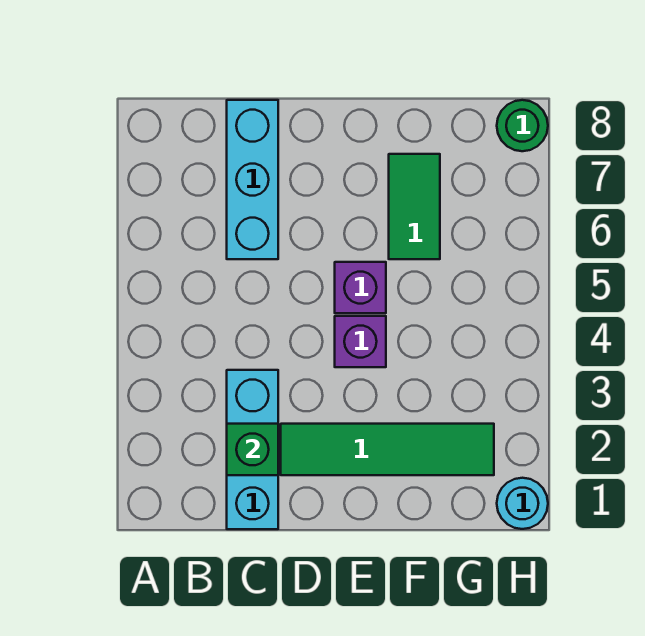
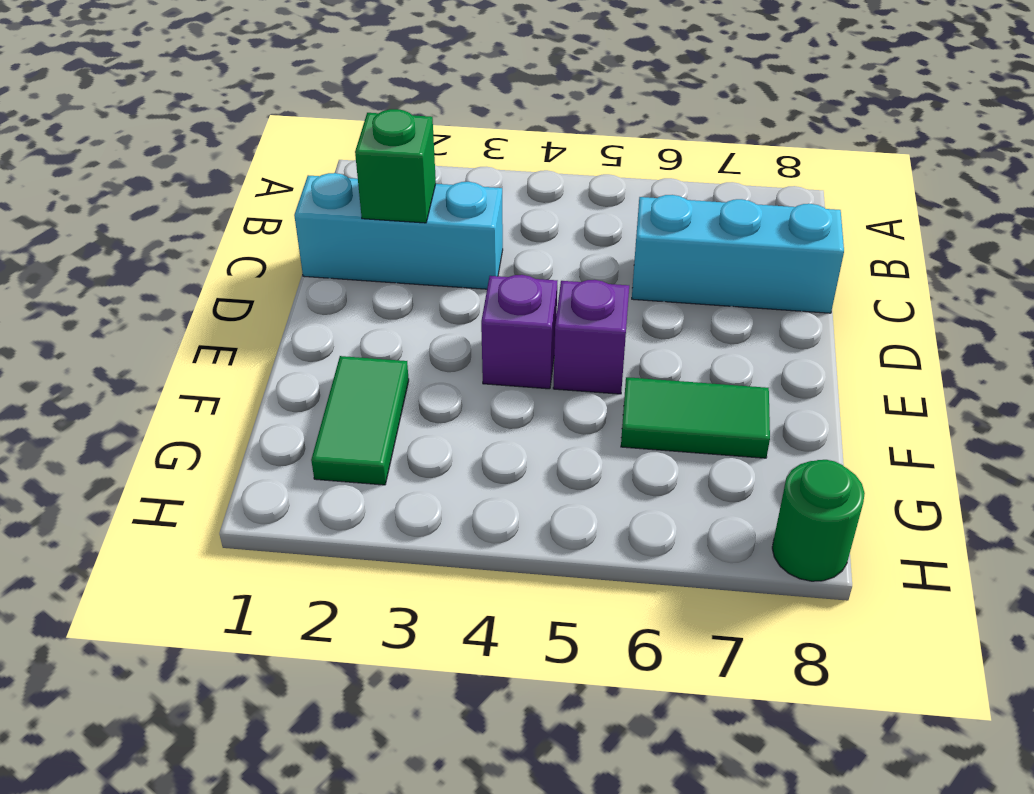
green 1x4 tile [281,424,494,475] -> green 1x2 tile [311,356,409,485]
cyan 1x1 round brick [497,478,548,529] -> none

